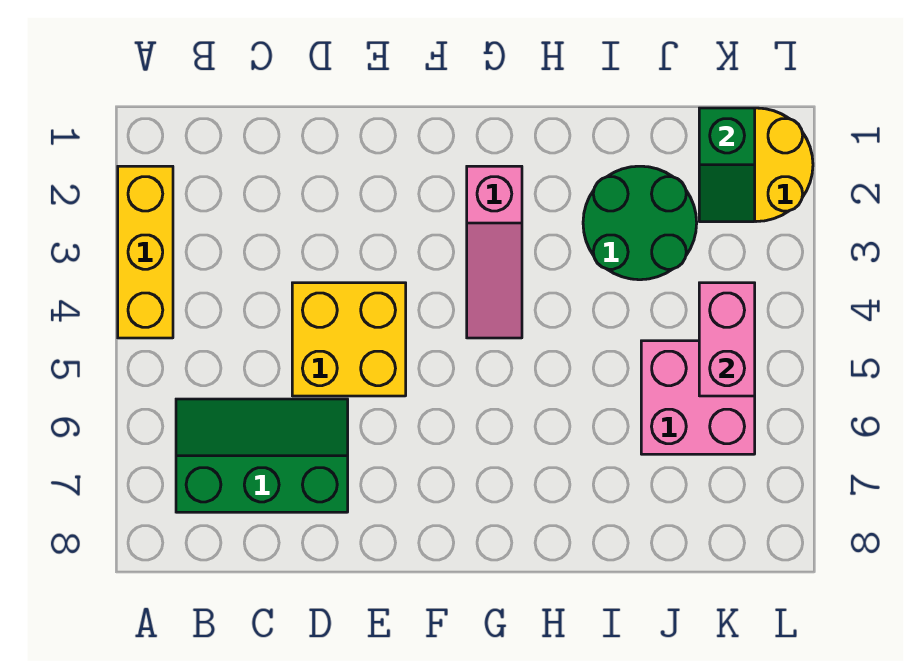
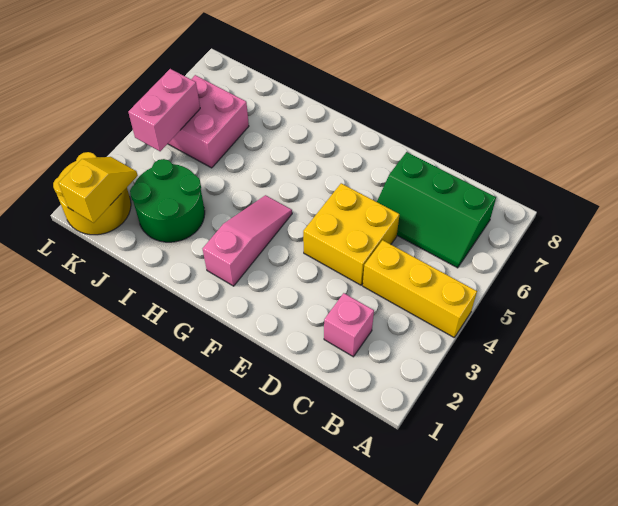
yellow 1x3 brick [118,166,173,338] -> yellow 1x3 brick turned to [363,240,477,338]
none -> pink 1x1 brick [324,293,374,357]
green 1x2 slope [699,108,755,222] -> yellow 1x2 slope [58,157,138,223]

